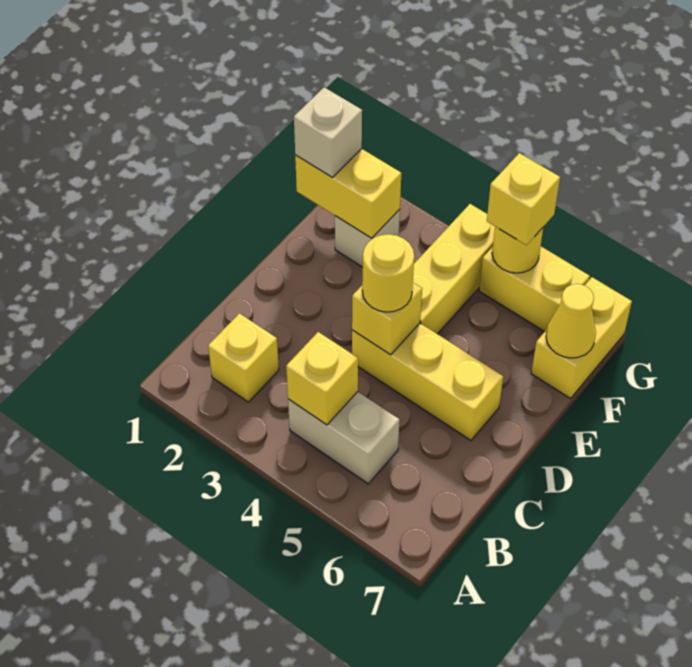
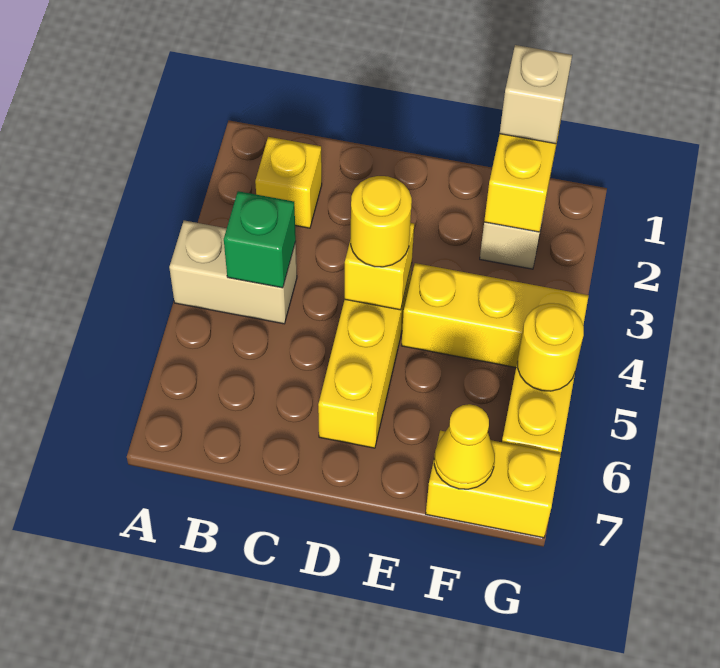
tan 1x2 brick [288,392,400,484] -> tan 1x2 brick turned to [169,221,297,324]
yellow 1x1 brick [286,332,358,425] -> green 1x1 brick [224,191,296,288]
yellow 1x1 brick [487,153,560,245] -> none

